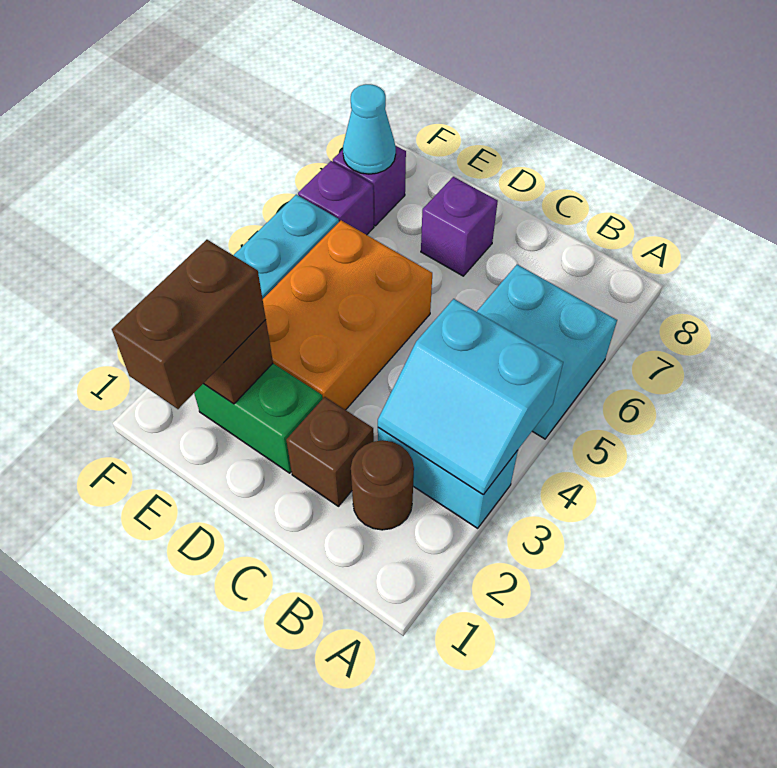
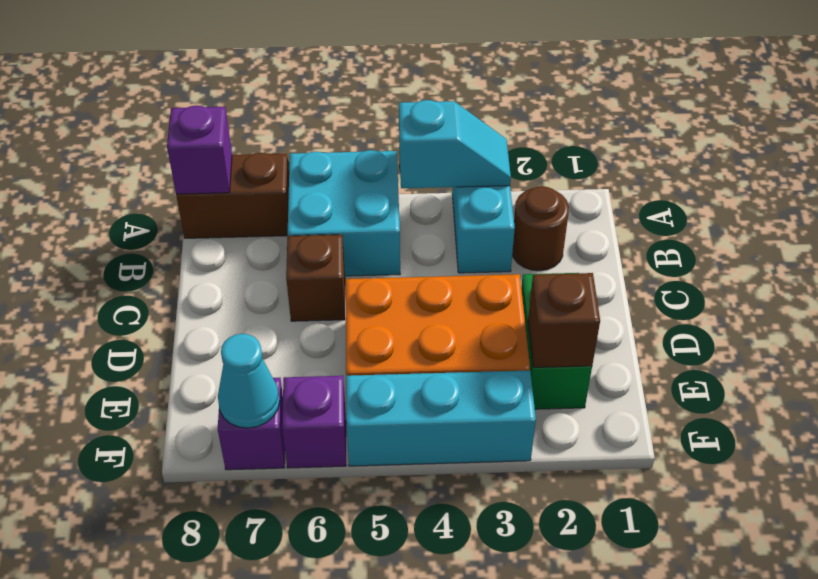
cyan 2x2 slope [378,299,563,495] -> cyan 1x2 slope [399,100,511,188]
brown 1x1 brick [286,397,374,506] -> brown 1x1 brick moved to [286,235,345,321]
purple 1x1 brick [421,177,498,276] -> purple 1x1 brick moved to [167,105,232,194]
brown 1x2 brick [112,240,266,409] -> brown 1x2 brick moved to [176,153,289,238]

